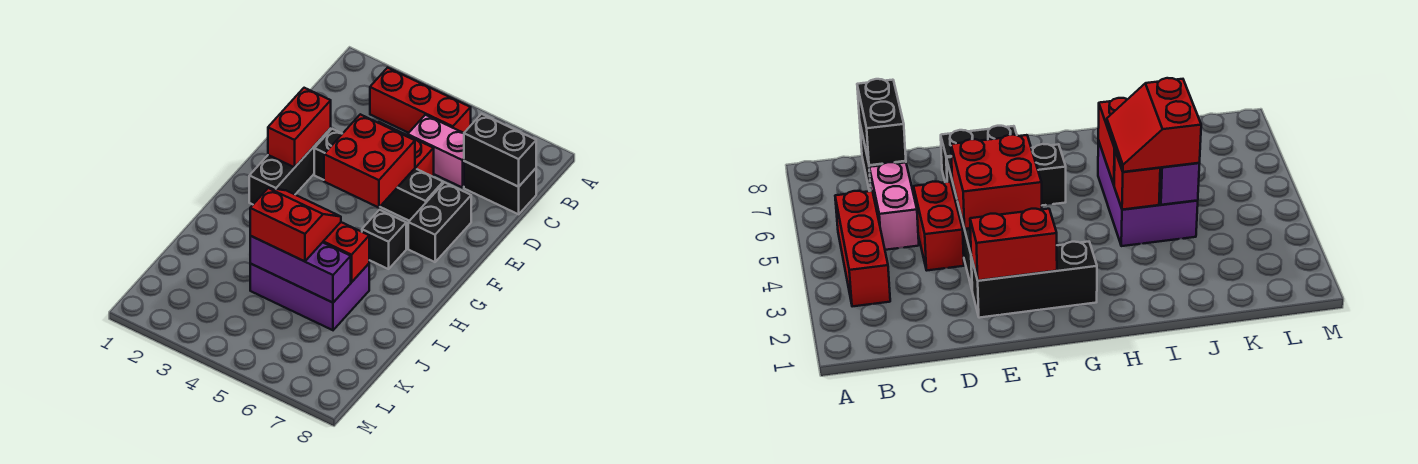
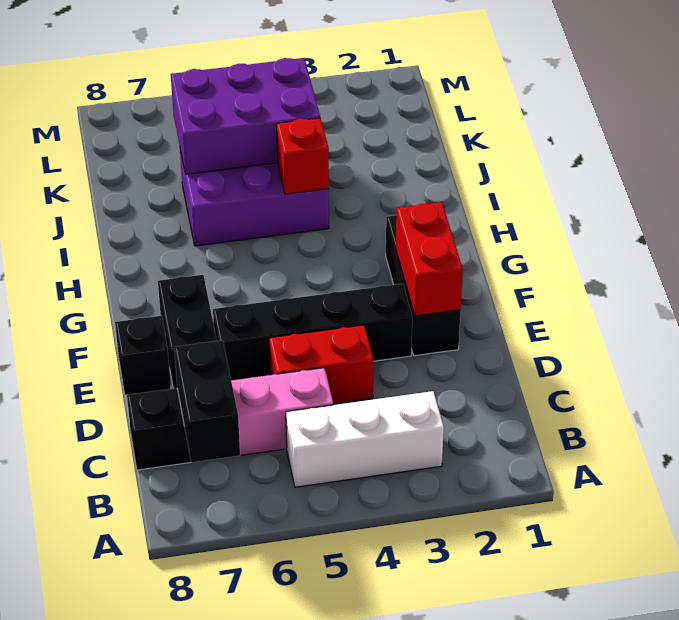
red 1x3 brick [370,68,471,133] -> white 1x3 brick [286,391,444,487]
black 1x2 brick [464,114,536,187] -> black 1x2 brick turned to [174,340,240,462]
red 2x2 brick [324,114,415,208] -> none
black 1x1 brick [362,210,406,269] -> black 1x1 brick moved to [115,316,171,395]
red 2x2 slope [250,188,341,261] -> none
red 1x2 brick [323,222,369,282] -> none
purple 1x3 brick [250,236,351,303] -> purple 2x3 brick [171,58,320,174]

